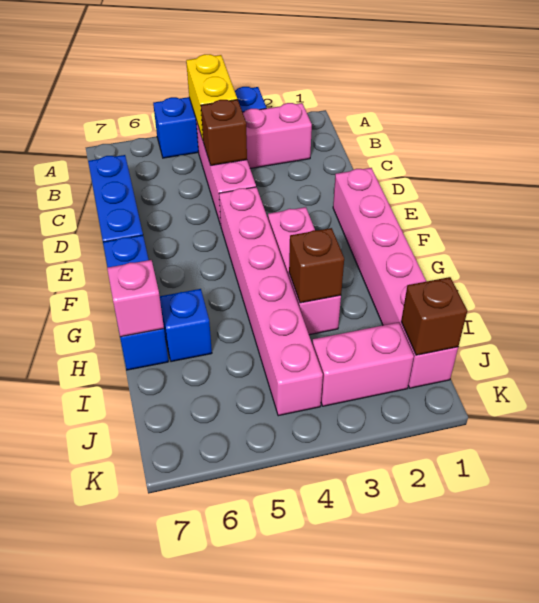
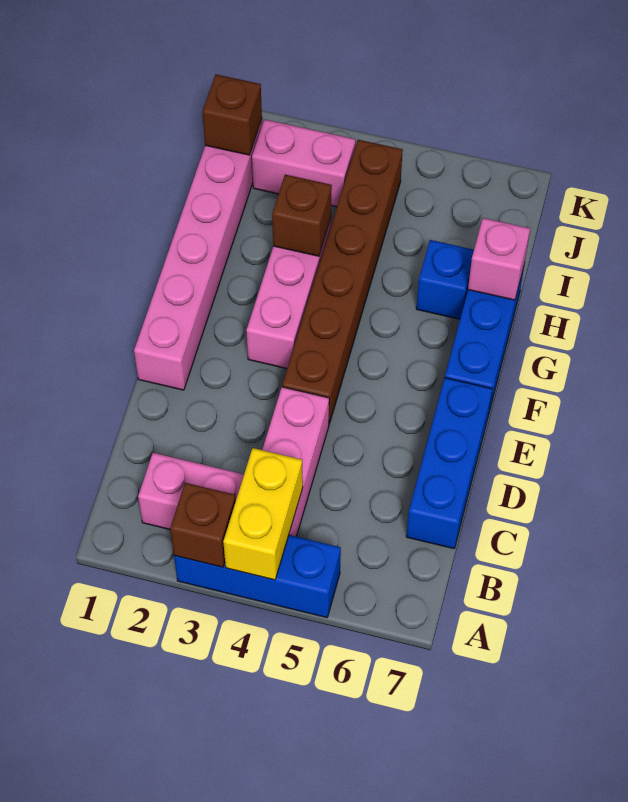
brown 1x1 brick [201,100,247,165] -> brown 1x1 brick moved to [170,483,236,567]
pink 1x6 brick [219,187,323,416] -> brown 1x6 brick [282,140,403,424]

